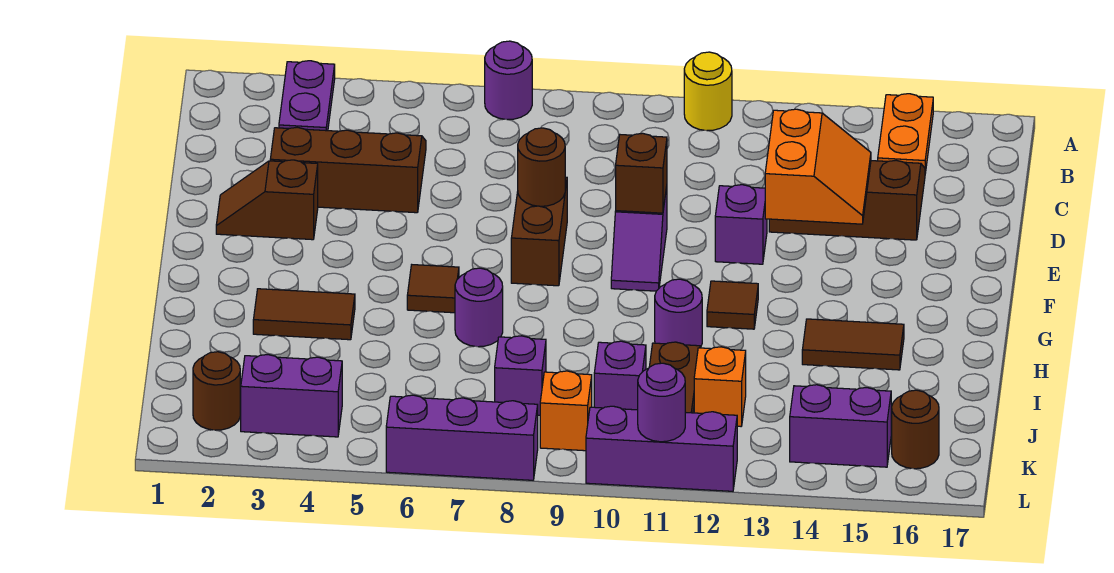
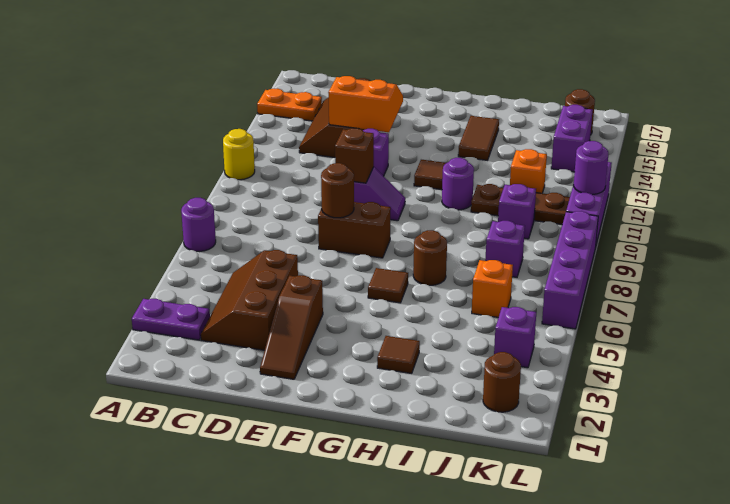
brown 1x2 slope [216,160,318,240] -> brown 1x3 slope [260,275,323,379]
brown 1x2 tile [253,289,355,340] -> brown 1x1 tile [377,336,420,373]
purple 1x1 round brick [455,268,503,347] -> brown 1x1 round brick [413,230,447,285]
purple 1x2 brick [241,355,342,437] -> purple 1x1 brick [494,307,536,368]
orange 1x1 brick [540,371,592,451] -> orange 1x1 brick moved to [472,260,513,317]
purple 1x3 brick [386,395,538,480] -> purple 1x4 brick [542,211,598,329]

